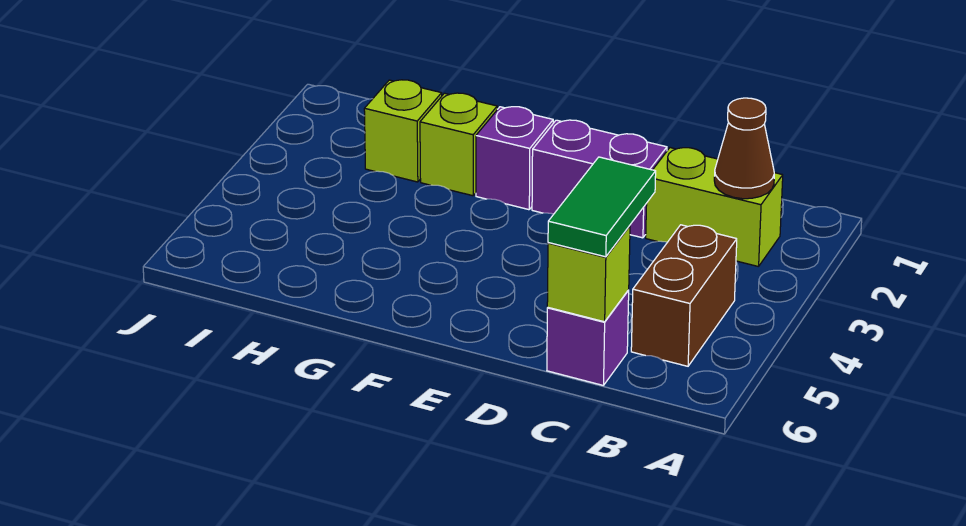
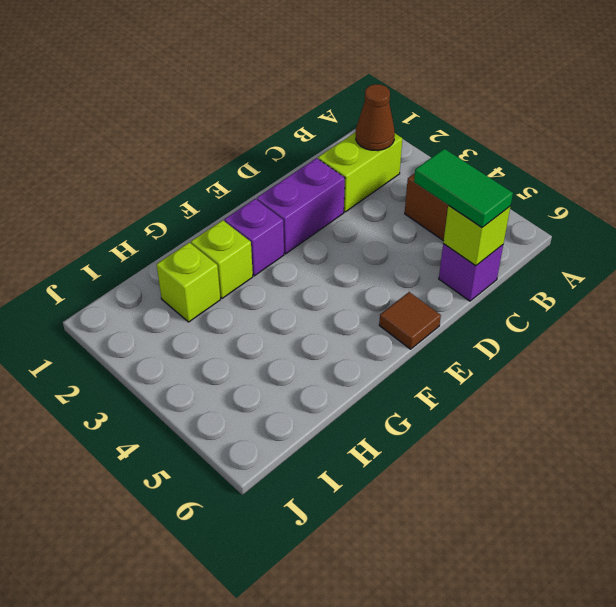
none -> brown 1x1 tile [379,292,441,349]

